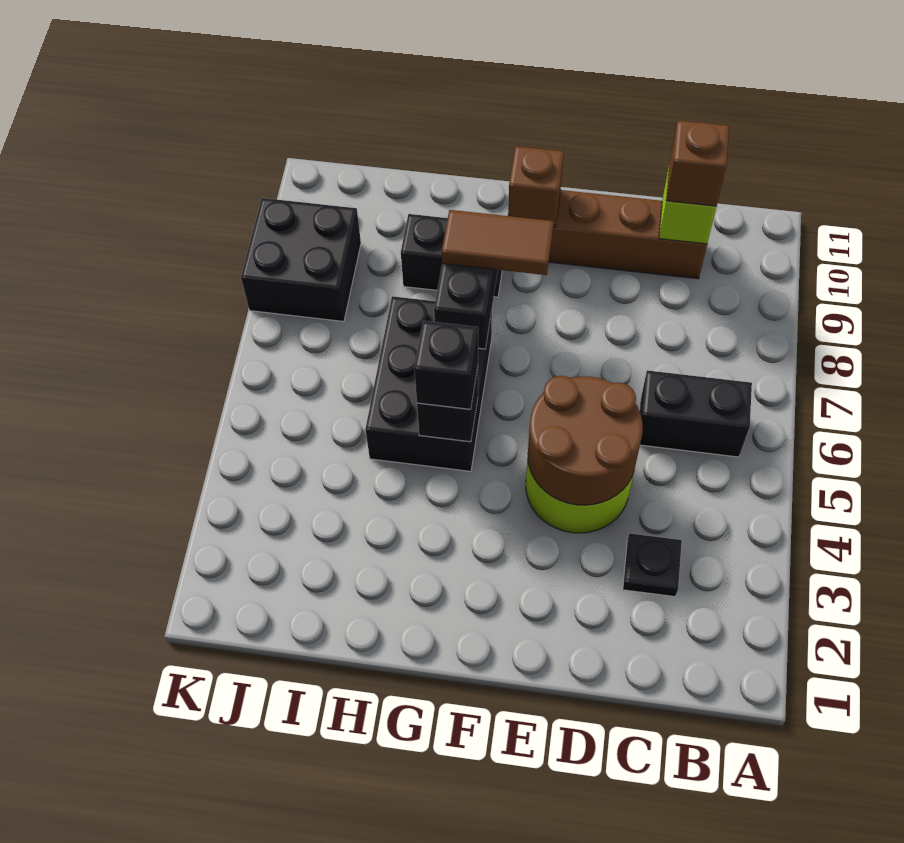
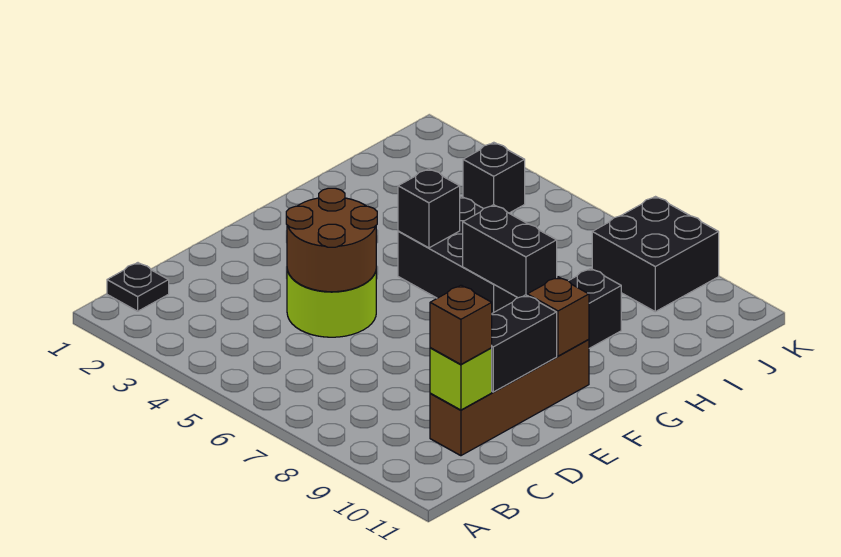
black 1x2 brick [639,370,752,457] -> black 1x2 brick moved to [492,295,557,392]
black 1x1 plate [623,533,682,597] -> black 1x1 plate moved to [107,263,169,311]
brown 1x2 tile [442,210,554,275] -> none
black 1x1 brick [414,321,478,409] -> black 1x1 brick moved to [463,142,525,213]

